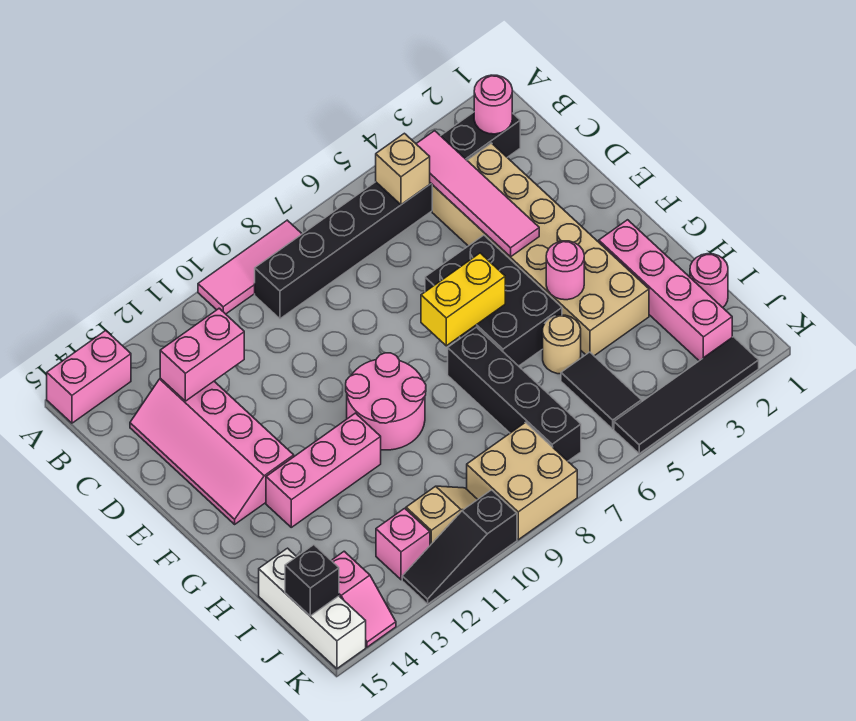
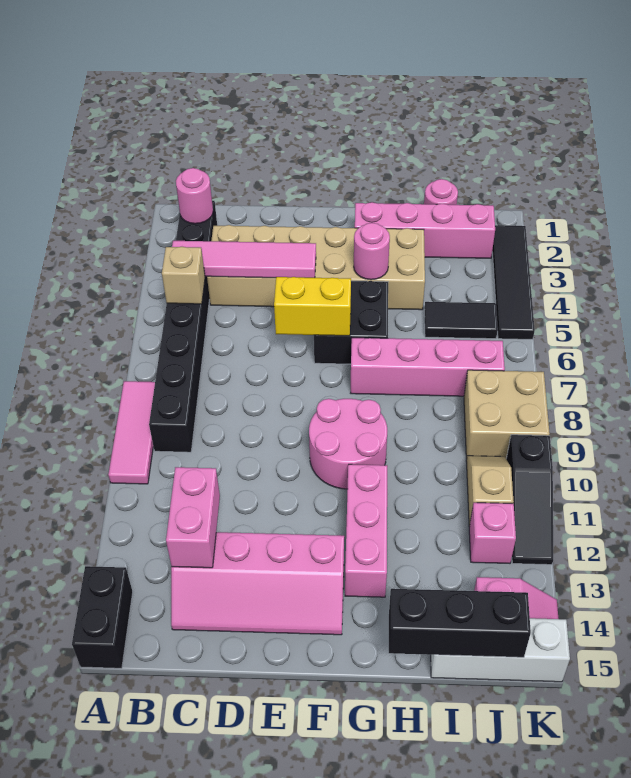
pink 1x2 brick [47,330,131,423] -> black 1x2 brick [72,566,133,668]
black 2x3 brick [425,235,562,366] -> black 2x2 brick [314,281,388,364]
yellow 1x2 brick [421,253,505,346] -> yellow 1x2 brick turned to [274,277,351,336]
black 1x4 brick [448,327,581,461] -> pink 1x4 brick [351,338,505,396]
tan 1x1 round brick [543,315,581,374] -> none
black 1x1 brick [285,545,339,616] -> black 1x3 brick [389,589,531,657]

